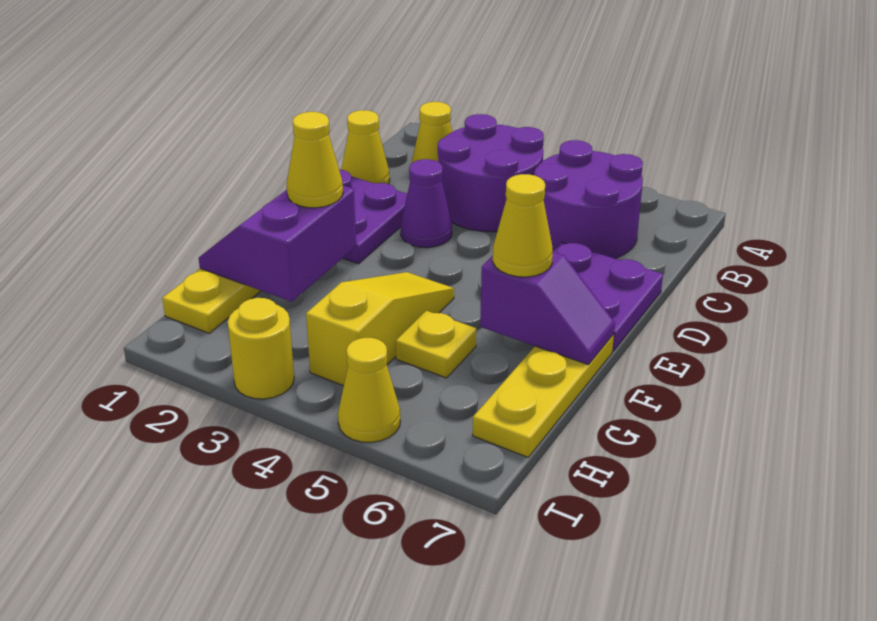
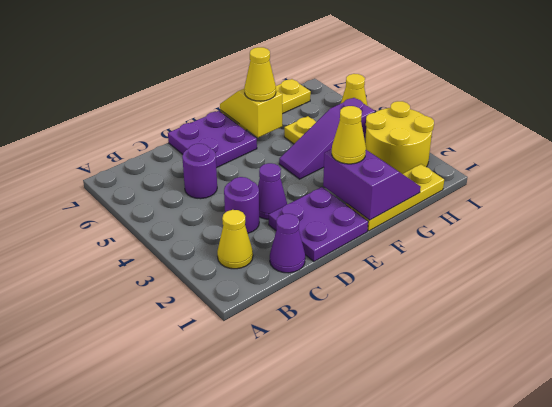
purple 2x2 round brick [438,114,544,232] -> purple 1x1 round brick [224,177,259,233]
purple 2x2 round brick [534,140,643,259] -> purple 1x1 round brick [182,144,217,199]
yellow 1x1 cone [341,110,390,184] -> purple 1x1 cone [270,214,305,273]
purple 2x2 slope [199,185,356,302] -> purple 2x2 slope turned to [323,149,421,220]
yellow 1x3 slope [306,272,454,386] -> purple 1x3 slope [279,98,375,179]
purple 1x2 slope [480,252,615,365] -> yellow 1x2 slope [220,89,282,137]
yellow 1x1 round brick [228,298,294,399] -> yellow 2x2 round brick [365,101,434,174]

